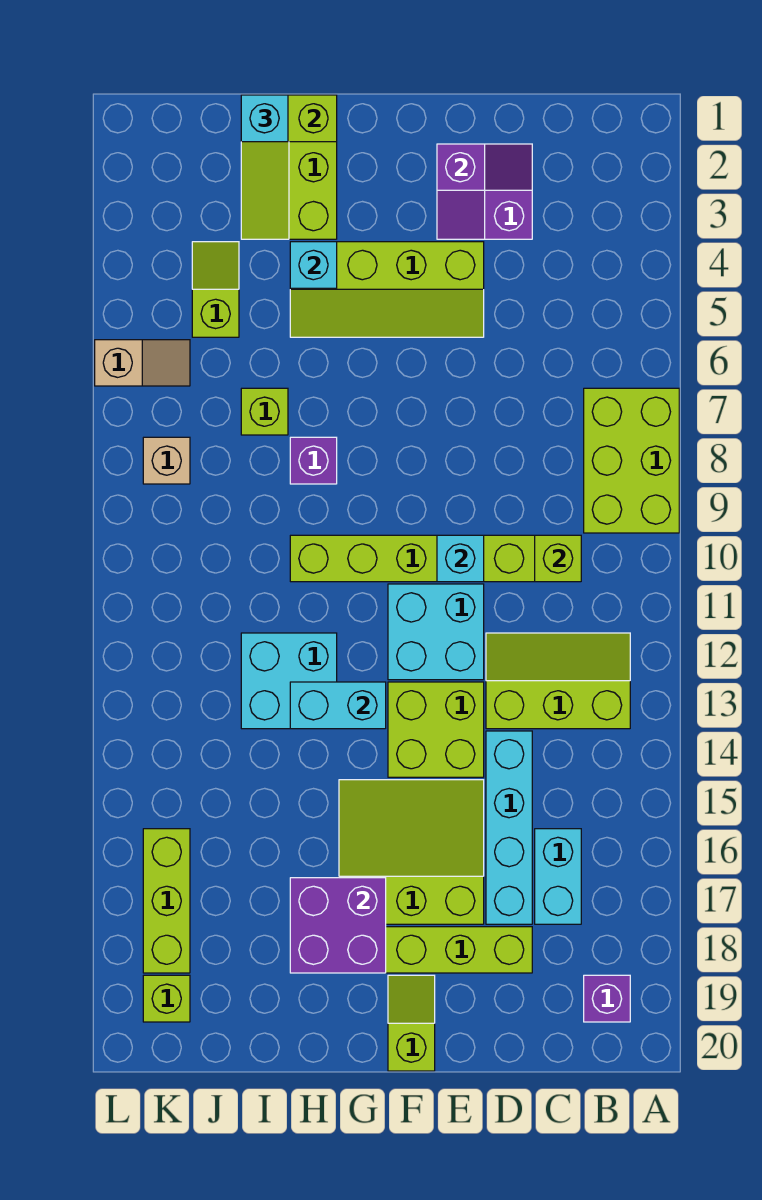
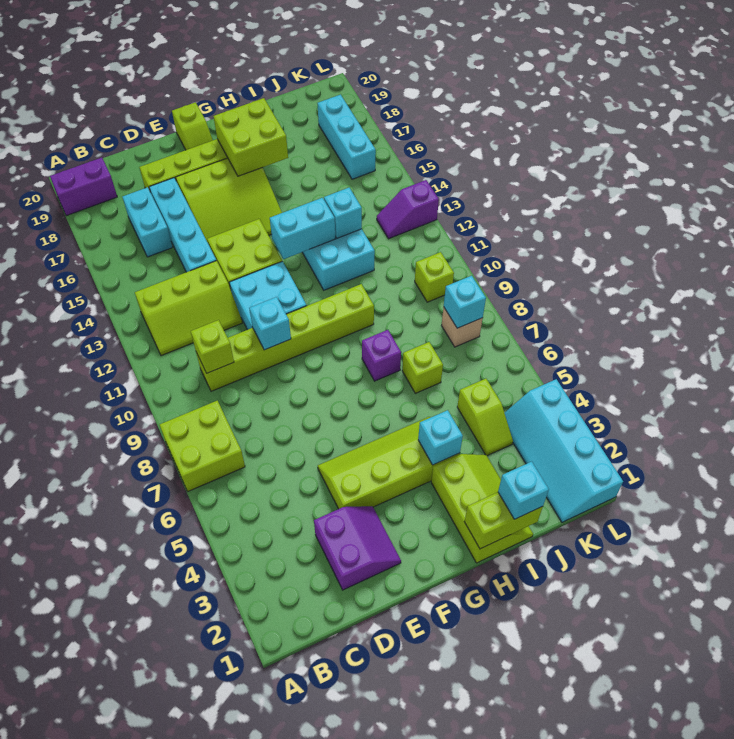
lime 2x3 brick [584,388,679,533] -> lime 2x2 brick [160,401,245,491]
purple 1x1 brick [584,975,630,1022] -> purple 1x2 brick [50,158,117,216]
purple 1x2 slope [437,144,532,190] -> purple 1x2 slope moved to [377,180,439,239]
purple 2x2 brick [290,878,386,973] -> lime 2x2 brick [213,98,288,176]
none -> cyan 1x1 brick [324,188,362,238]
none -> cyan 2x4 slope [505,379,623,522]
tan 1x2 slope [95,340,190,386] -> none
none -> cyan 1x1 brick [444,276,486,328]
lime 1x3 brick [143,829,190,973] -> cyan 1x3 brick [317,95,376,179]
lime 1x1 brick [143,975,190,1022] -> lime 1x1 brick moved to [415,252,454,302]

